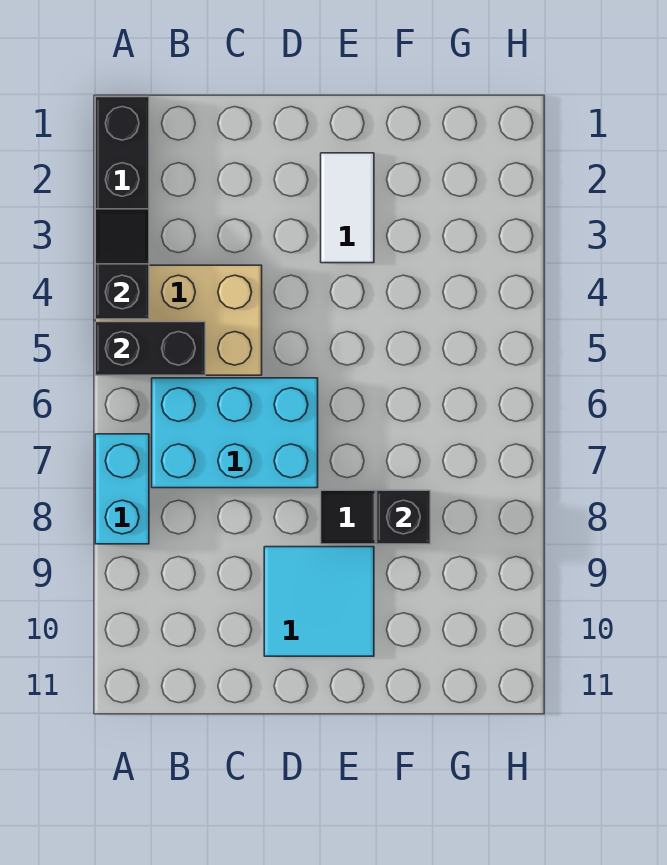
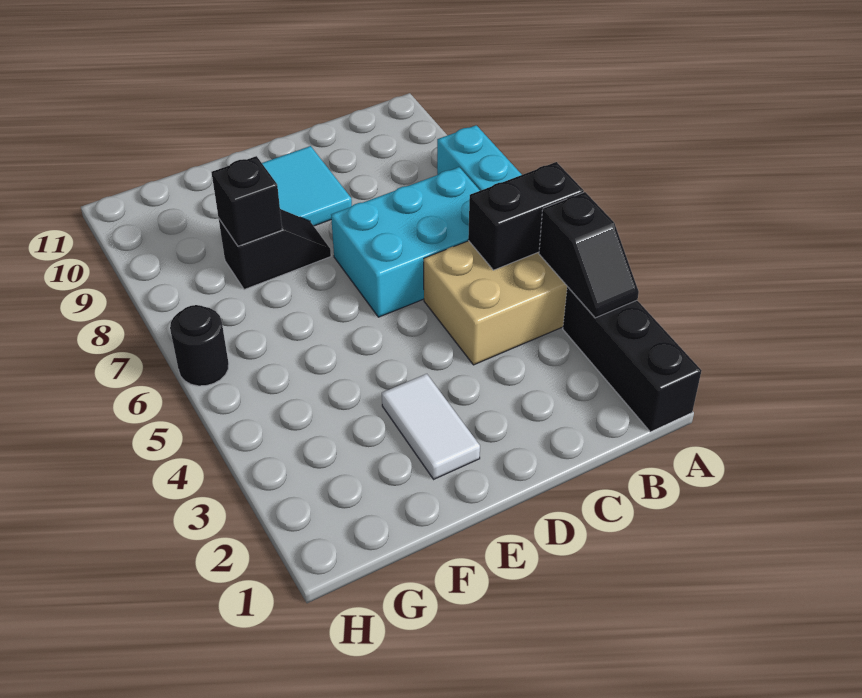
none -> black 1x1 round brick [170,305,229,386]

